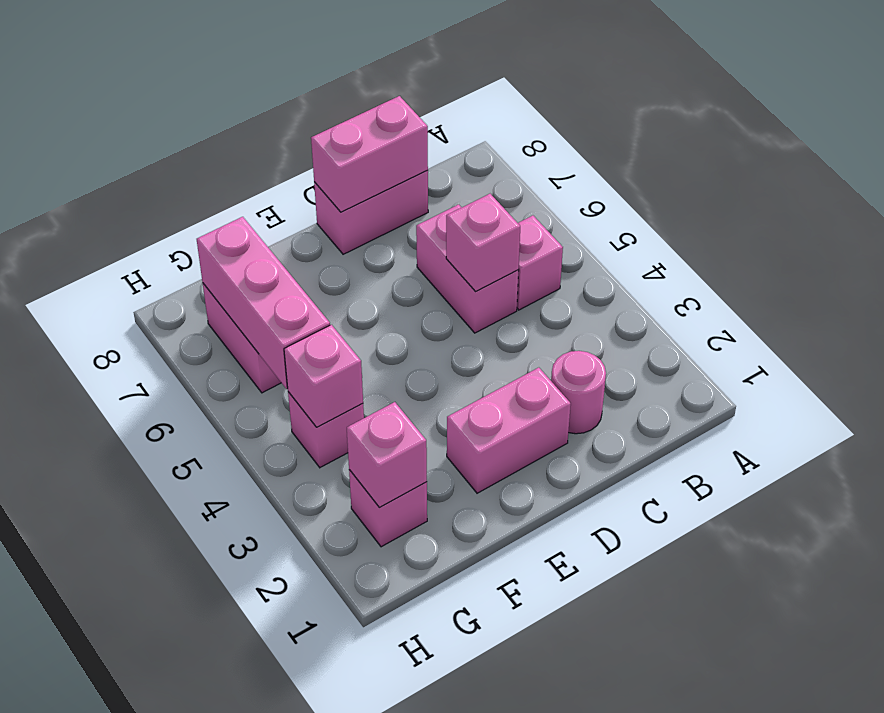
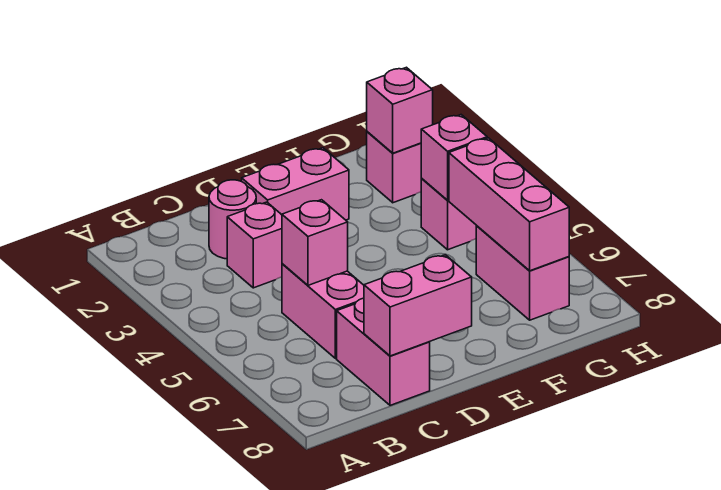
pink 1x1 brick [517,216,563,310] -> pink 1x1 brick moved to [227,202,282,288]
pink 1x2 brick [314,170,428,254] -> pink 1x2 brick turned to [337,298,430,405]

